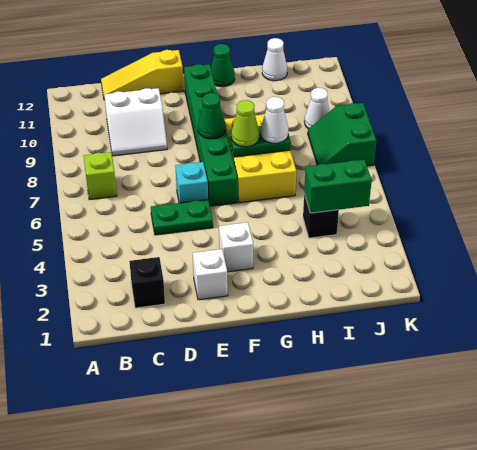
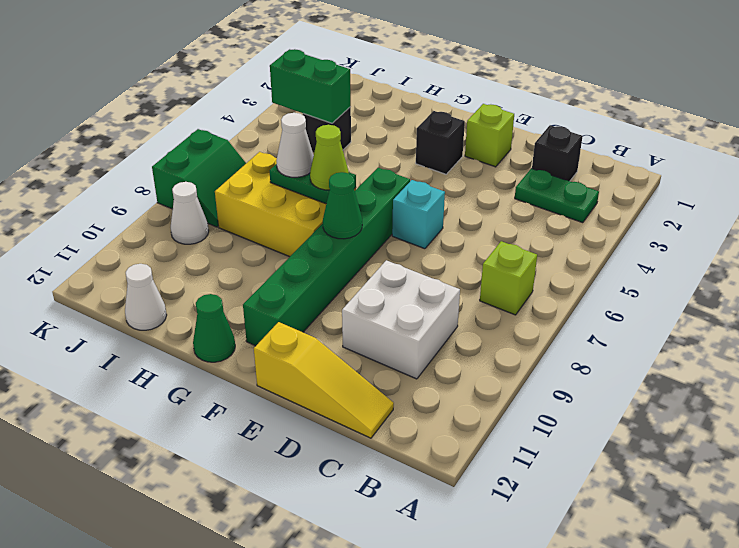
white 2x2 slope [104,88,167,156] -> white 2x2 brick [342,260,460,379]
green 1x2 plate [151,200,213,235] -> green 1x2 plate moved to [515,168,599,223]
white 1x1 brick [193,249,228,300] -> lime 1x1 brick [465,104,514,167]
white 1x1 brick [219,222,253,272] -> black 1x1 brick [416,111,465,174]
yellow 2x3 brick [225,114,296,203] -> yellow 2x3 brick turned to [215,152,356,257]

